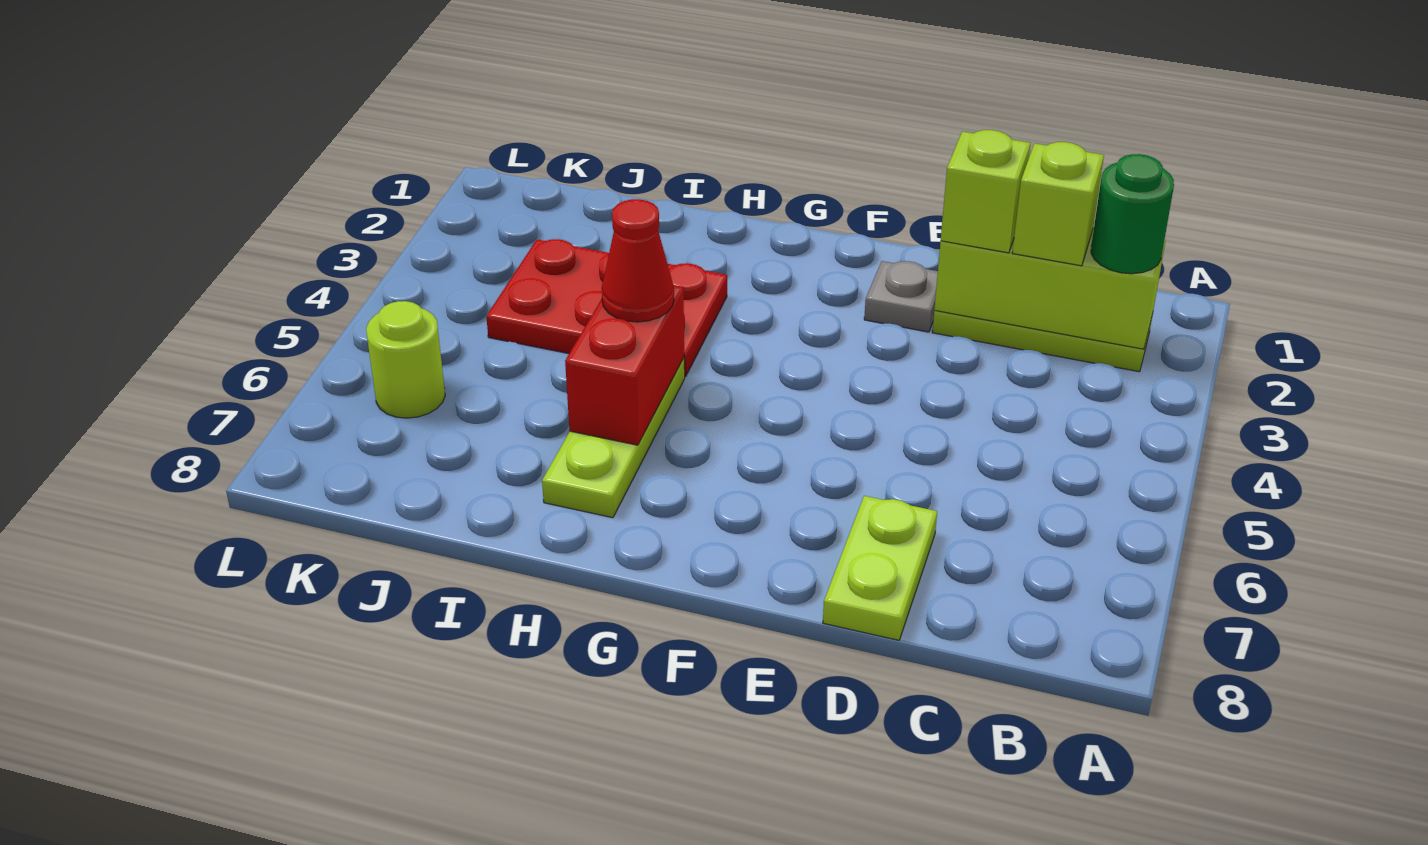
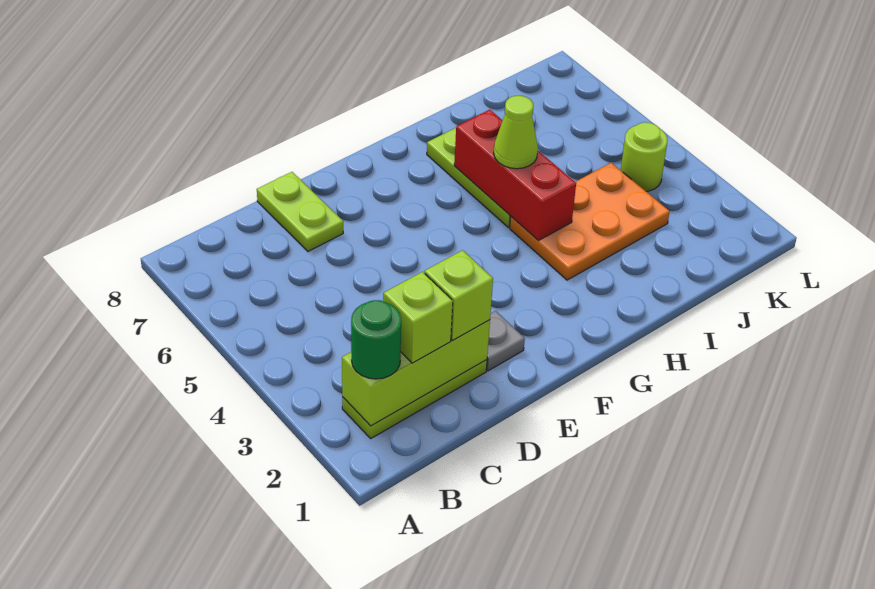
red 2x3 plate [486,239,727,377] -> orange 2x3 plate [510,163,670,280]
red 1x2 brick [565,285,684,445] -> red 1x3 brick [454,110,576,241]
red 1x1 cone [602,199,674,322] -> lime 1x1 cone [494,96,538,169]
lime 1x1 round brick [366,301,445,418] -> lime 1x1 round brick moved to [621,122,668,191]

